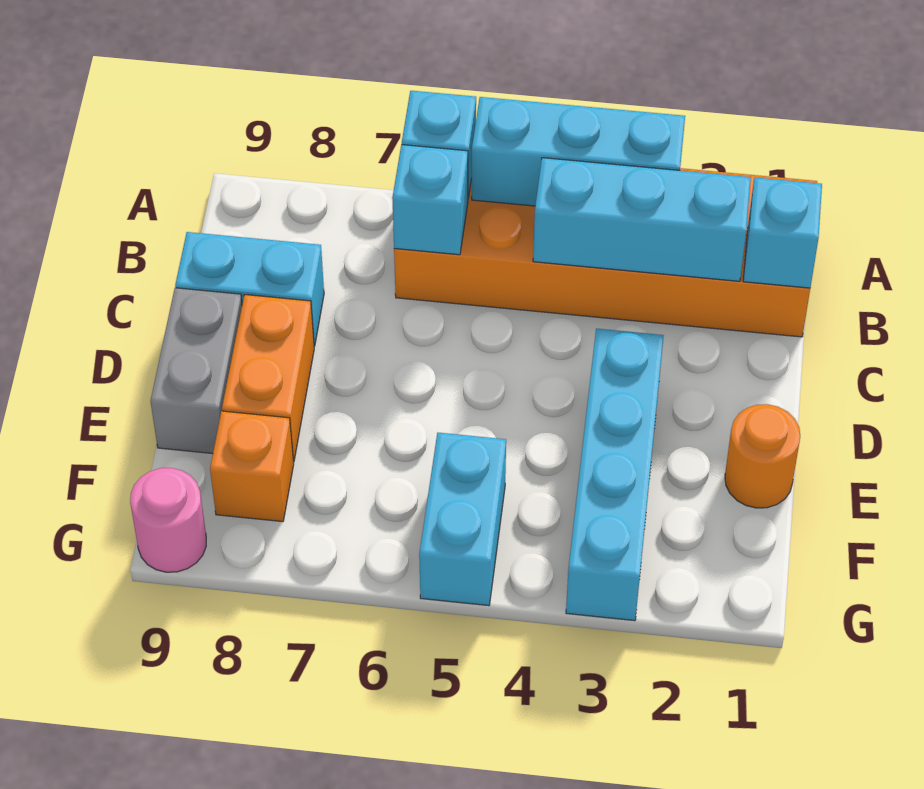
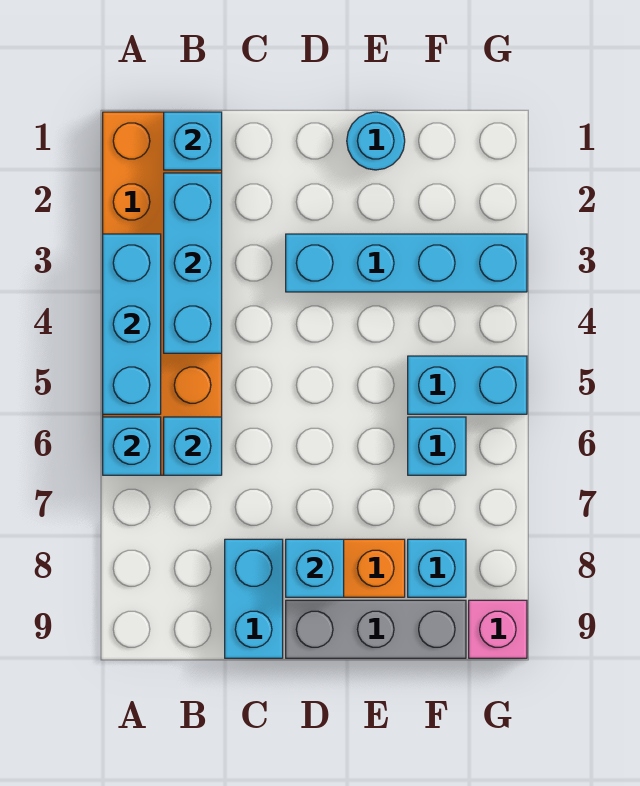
none -> cyan 1x1 brick [286,539,344,597]
grey 1x2 brick [150,288,242,454] -> grey 1x3 brick [286,600,466,658]
orange 1x1 round brick [725,404,800,508] -> cyan 1x1 round brick [347,112,405,170]
none -> cyan 1x1 brick [408,417,466,475]
orange 1x1 brick [210,411,294,522] -> cyan 1x1 brick [408,539,466,597]
pink 1x1 round brick [130,468,206,572] -> pink 1x1 brick [469,600,527,658]

